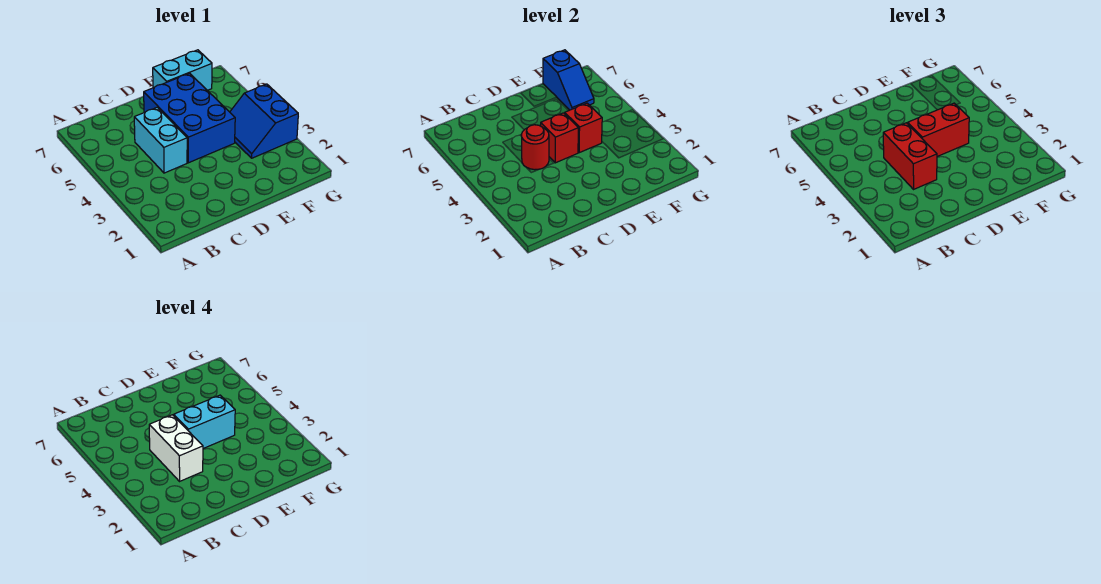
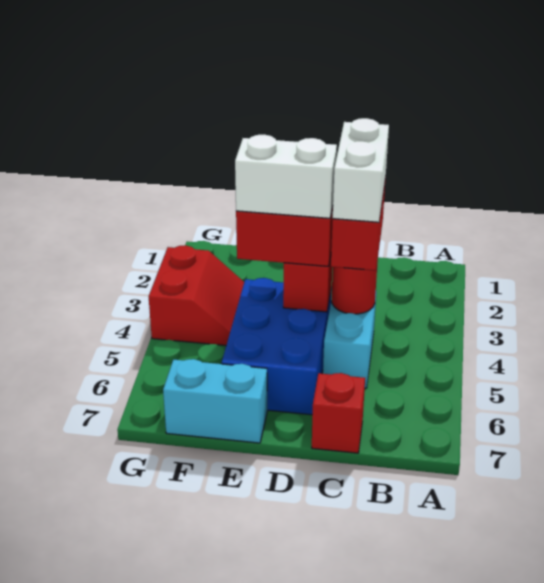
cyan 1x2 brick [174,395,235,449] -> white 1x2 brick [235,135,337,218]
red 1x1 brick [565,103,602,153] -> red 1x1 brick moved to [312,373,365,453]
blue 2x2 slope [230,84,298,158] -> red 2x2 slope [149,245,244,345]
blue 1x2 slope [543,50,594,110] -> none

